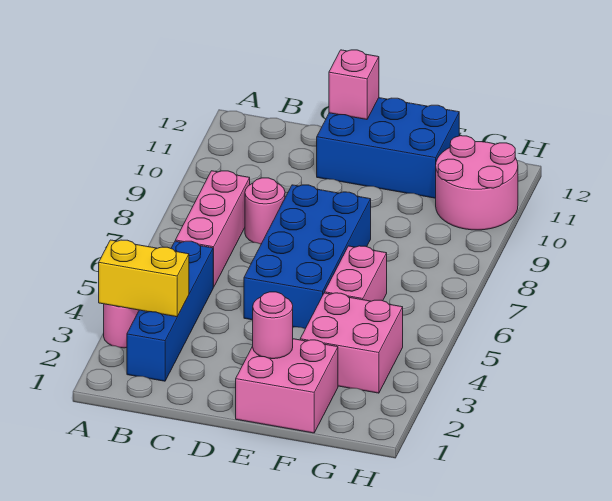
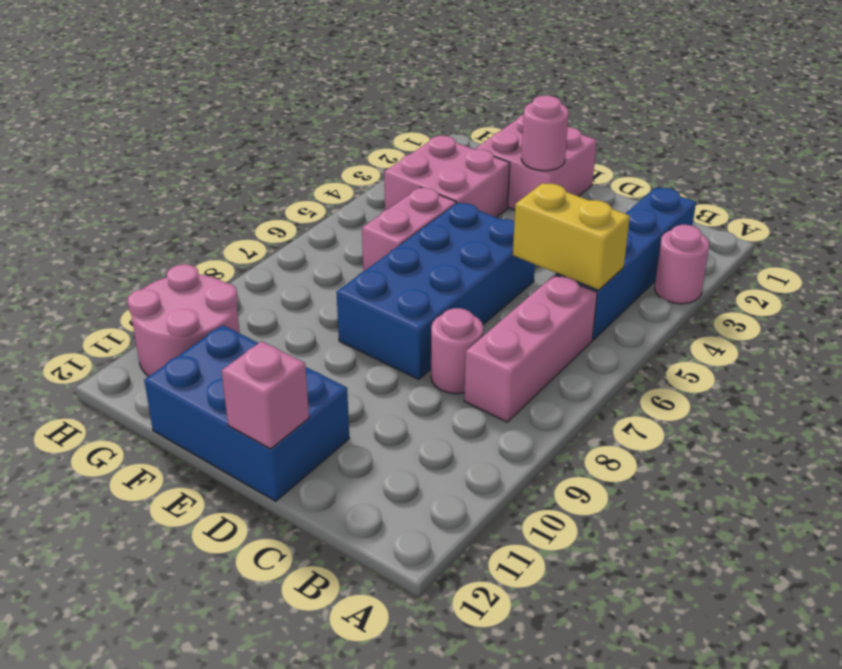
yellow 1x2 brick [99,240,189,317] -> yellow 1x2 brick moved to [513,183,630,290]

